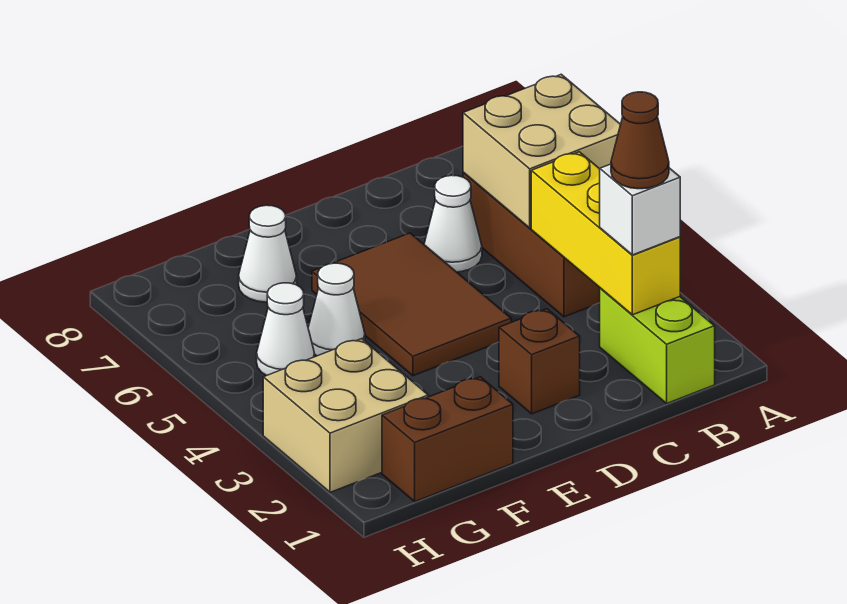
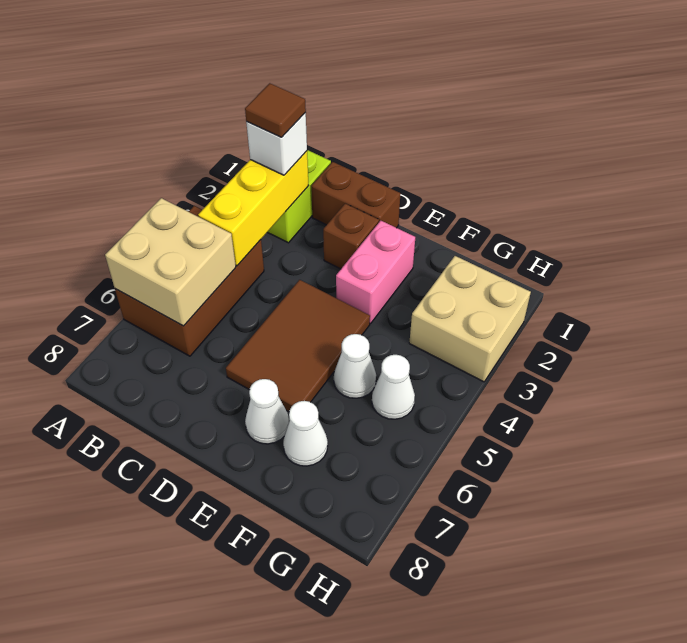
brown 1x1 cone [611,92,669,189] -> brown 1x1 tile [245,83,306,137]
white 1x1 cone [424,175,482,272] -> white 1x1 cone moved to [245,379,289,444]
none -> pink 1x2 brick [336,221,415,324]
brown 1x2 brick [382,377,513,502] -> brown 1x2 brick moved to [311,162,400,228]

